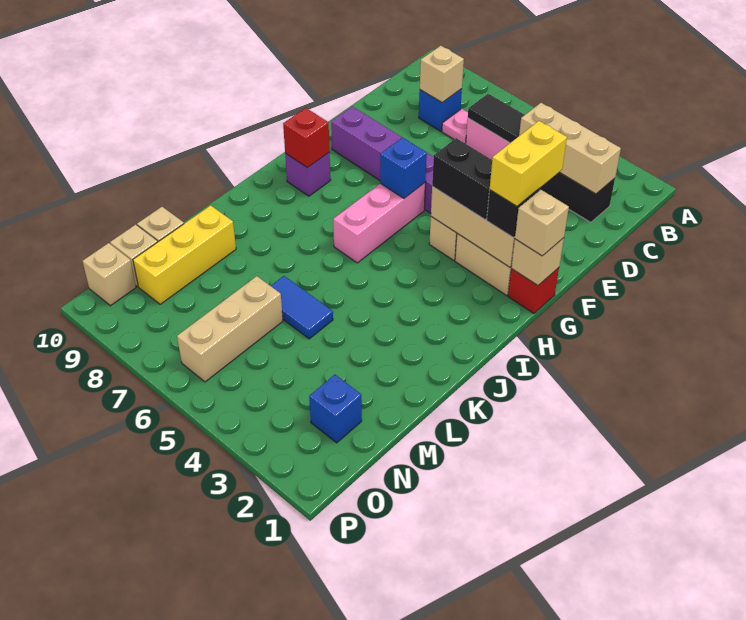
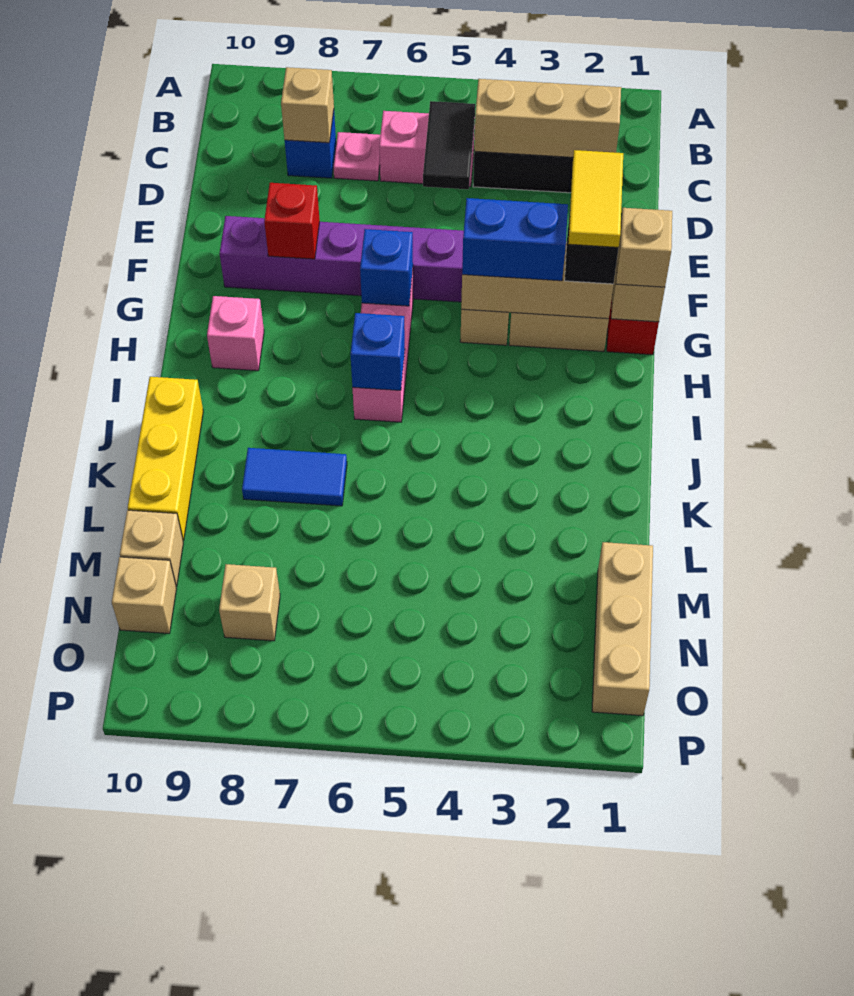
black 1x2 tile [468,94,524,143] -> black 1x2 tile turned to [423,101,475,189]
yellow 1x2 brick [490,121,567,206] -> yellow 1x2 tile [568,150,623,247]
black 1x2 brick [432,138,492,220] -> blue 1x2 brick [462,198,568,281]
purple 1x1 brick [285,153,331,196] -> pink 1x1 brick [207,296,264,371]
red 1x1 brick [283,108,330,168] -> red 1x1 brick moved to [264,183,320,259]
blue 1x2 tile [271,276,333,339] -> blue 1x2 tile moved to [242,448,347,506]
yellow 1x3 brick [133,205,236,304] -> yellow 1x3 brick moved to [128,377,203,541]
tan 1x3 brick [177,276,283,382] -> tan 1x3 brick moved to [592,542,653,716]
blue 1x1 brick [309,375,362,443] -> blue 1x1 brick moved to [350,313,405,390]
tan 1x1 brick [83,243,136,306] -> tan 1x1 brick moved to [219,564,280,641]

